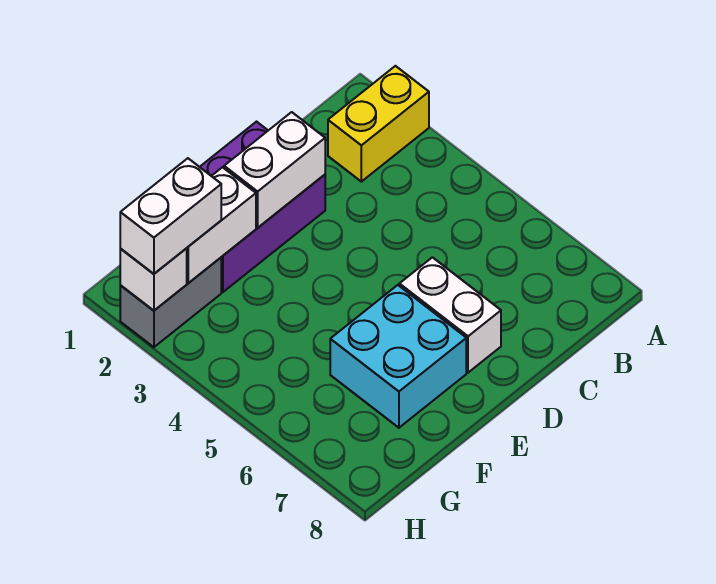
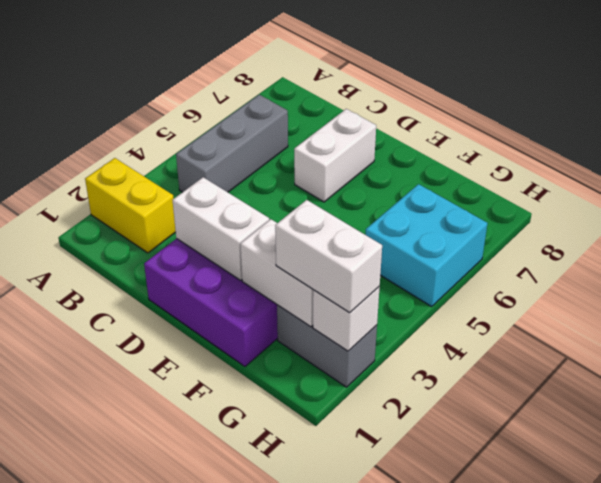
none -> grey 1x3 brick [176,95,288,192]
cyan 2x2 brick [330,285,466,428] -> cyan 2x2 brick moved to [366,184,488,307]

